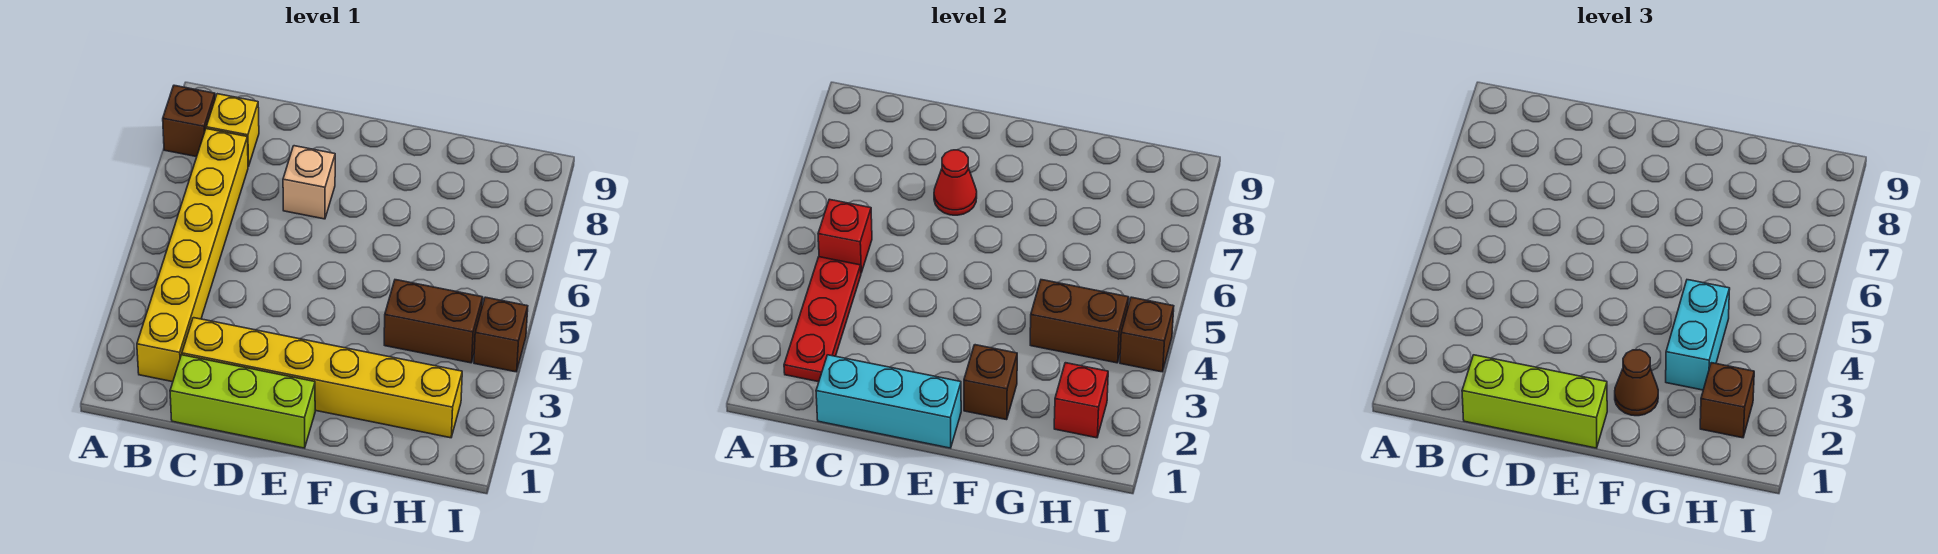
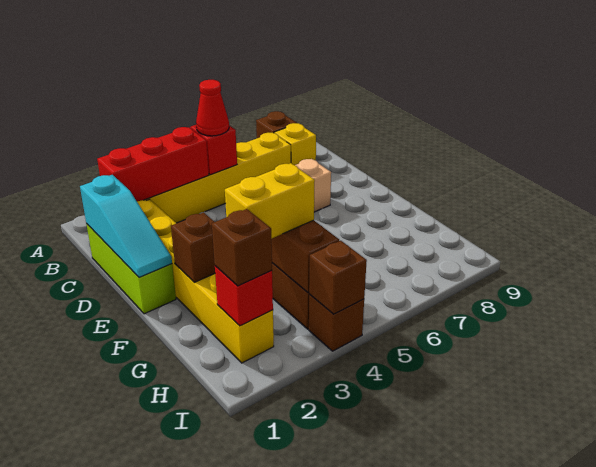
red 1x3 plate [784,257,861,382] -> red 1x3 brick [97,127,209,201]
cyan 1x3 brick [816,355,961,448] -> cyan 1x3 slope [80,175,172,278]
lime 1x3 brick [1462,355,1607,448] -> none
red 1x1 cone [934,150,977,215] -> red 1x1 cone moved to [196,80,229,136]
brown 1x1 cone [1615,350,1658,416] -> none
cyan 1x2 brick [1666,280,1730,390] -> yellow 1x2 brick [225,163,315,239]

